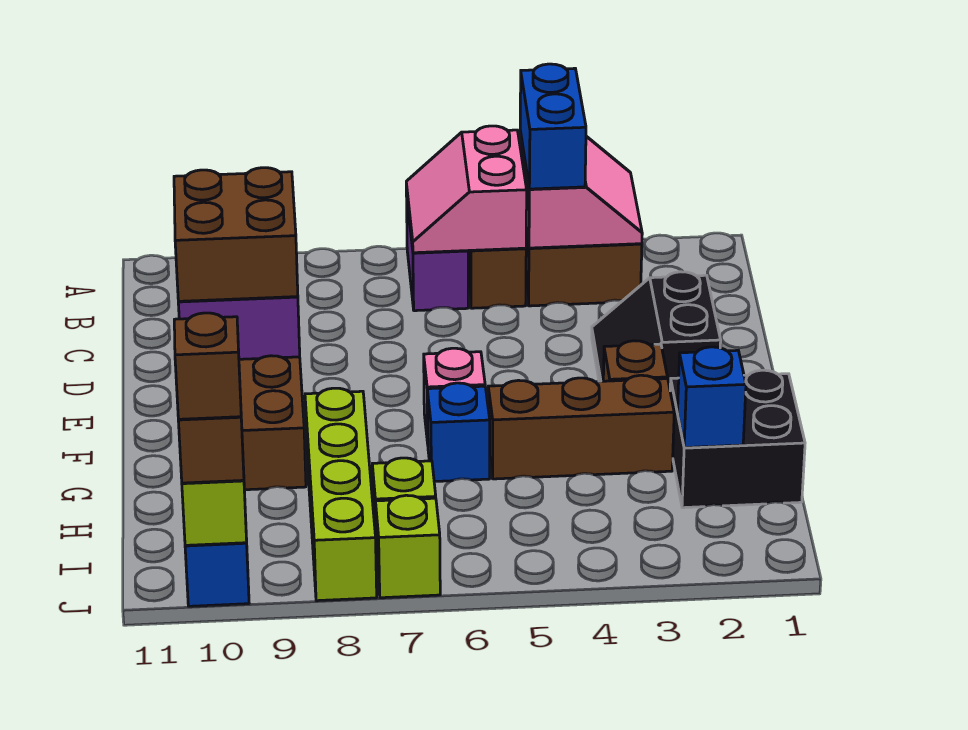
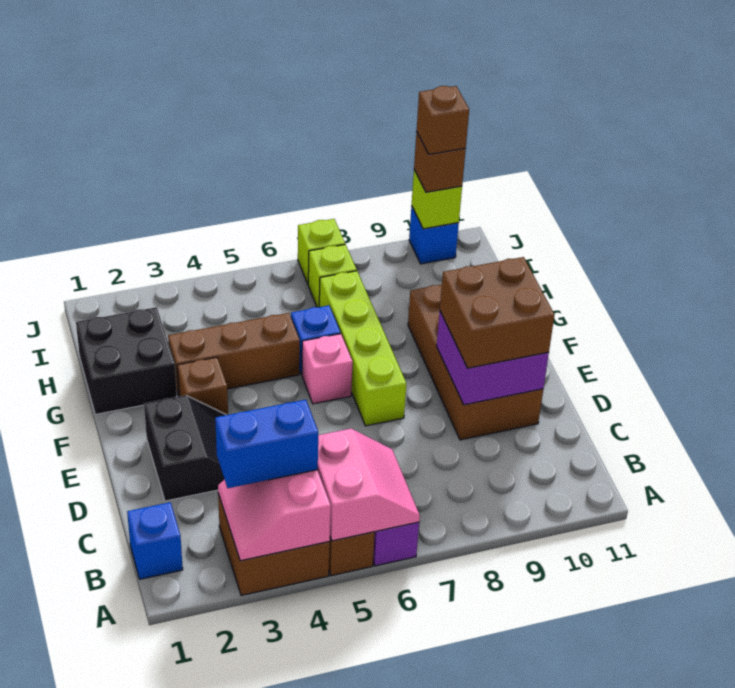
blue 1x2 brick [520,64,586,189] -> blue 1x2 brick turned to [215,400,318,488]
lime 1x4 brick [305,388,377,601] -> lime 1x4 brick moved to [319,271,406,426]
blue 1x1 brick [678,347,746,448] -> blue 1x1 brick moved to [127,502,183,579]

